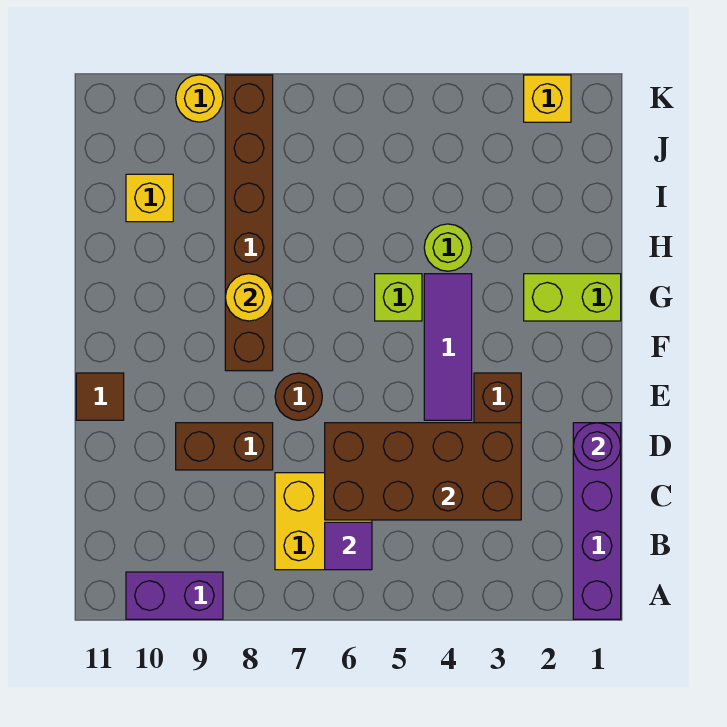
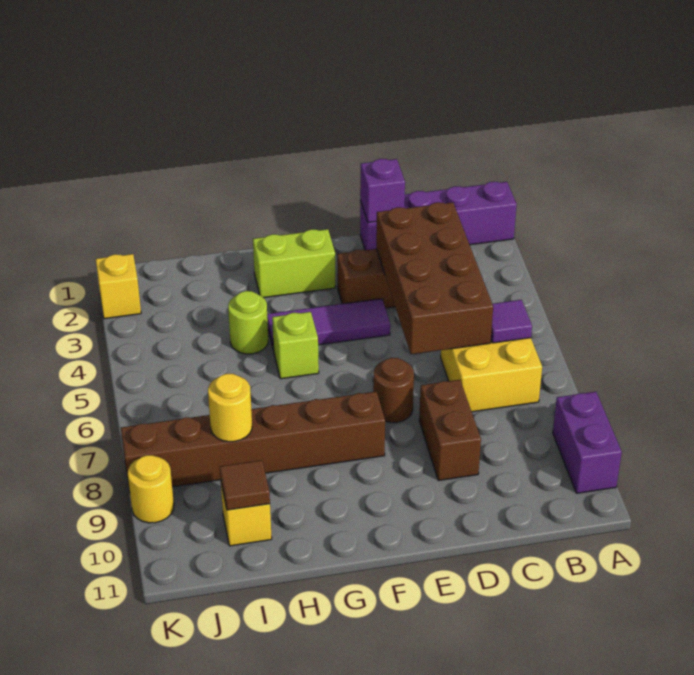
purple 1x1 round brick [573,423,621,470] -> purple 1x1 brick [360,159,405,223]
brown 1x1 tile [76,373,124,420] -> brown 1x1 tile moved to [220,460,270,510]
lime 1x2 brick [524,274,621,321] -> lime 1x2 brick turned to [253,229,335,298]
yellow 1x1 round brick [225,274,273,321] -> yellow 1x1 round brick moved to [208,374,252,442]

